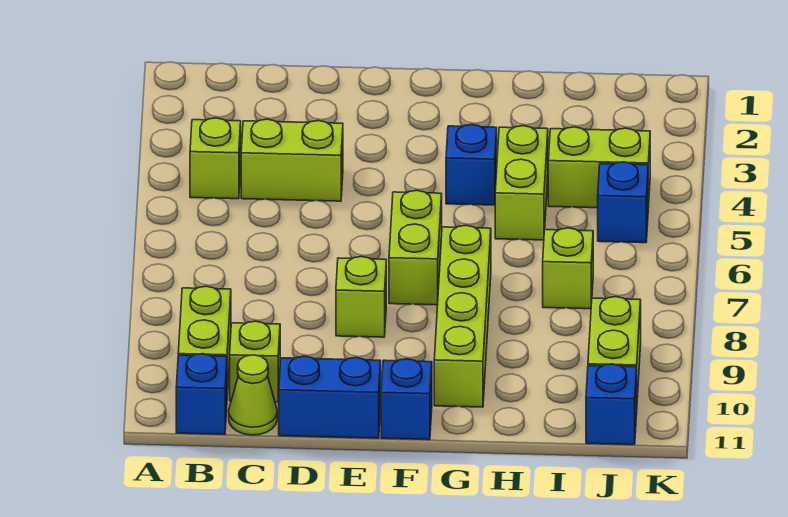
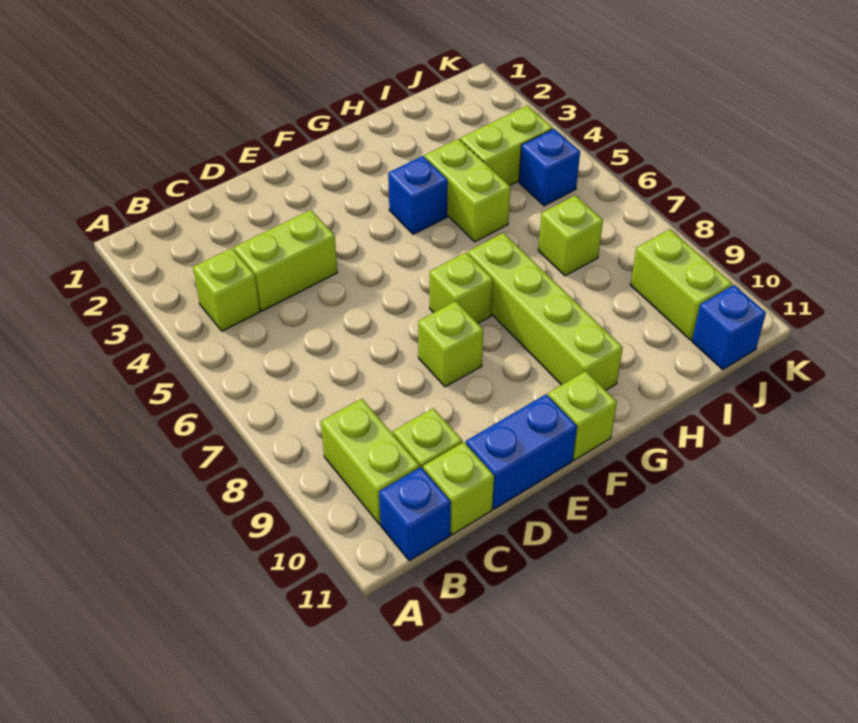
lime 1x1 cone [229,355,277,435] -> lime 1x1 brick [423,442,494,535]
lime 1x2 brick [389,190,442,305] -> lime 1x1 brick [430,252,493,323]
blue 1x1 brick [381,359,432,440] -> lime 1x1 brick [548,371,617,460]

